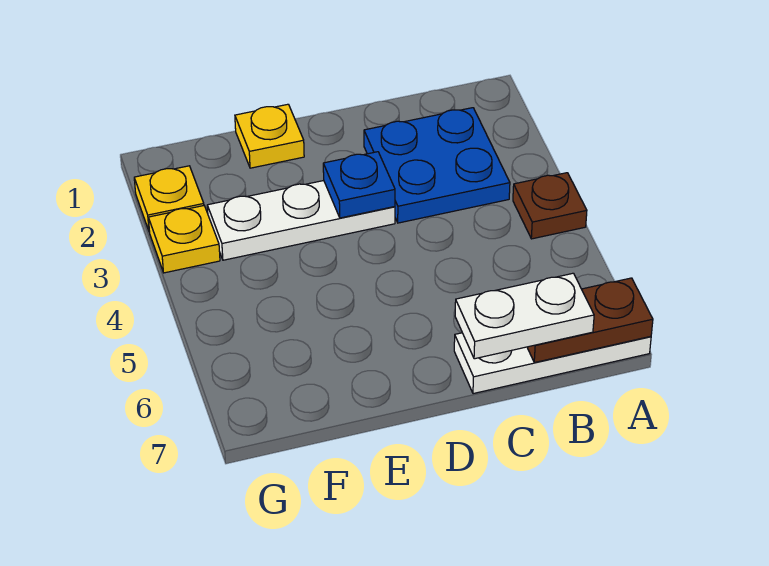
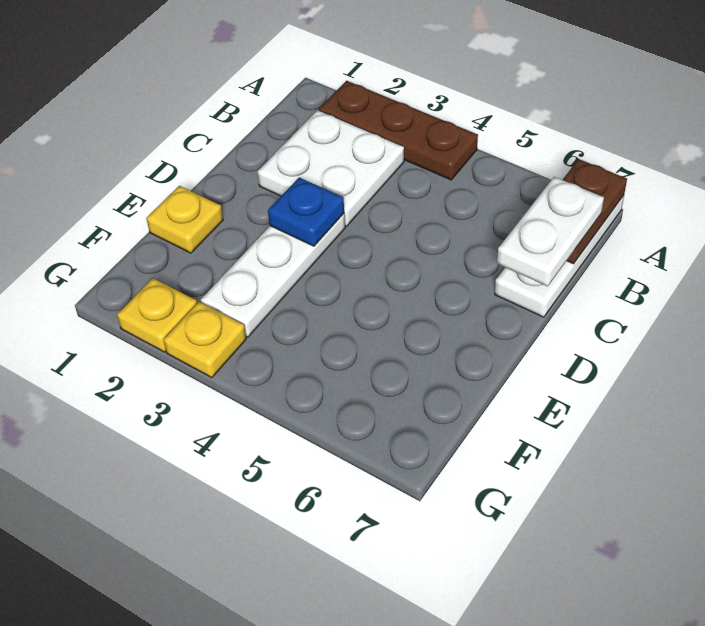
brown 1x1 plate [513,173,587,239] -> brown 1x3 plate [319,81,478,180]
blue 2x2 plate [364,108,510,223] -> white 2x2 plate [257,110,404,226]

